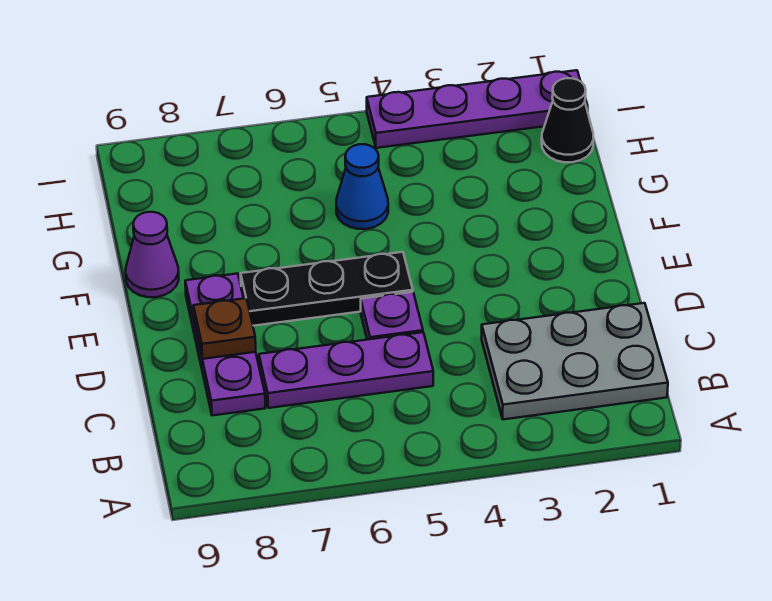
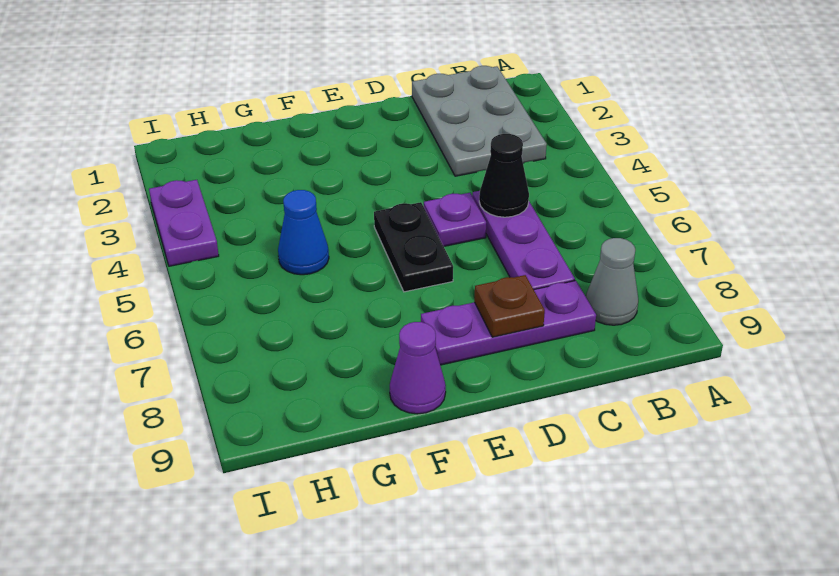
none -> grey 1x1 cone [586,238,638,325]
black 1x3 plate [241,252,413,326] -> black 1x2 plate [374,202,453,292]
black 1x1 cone [542,78,594,162] -> black 1x1 cone moved to [479,134,529,217]
purple 1x4 plate [367,70,588,148] -> purple 1x2 plate [149,180,219,266]

